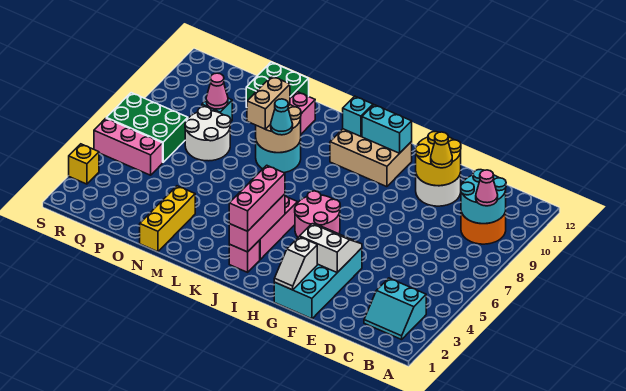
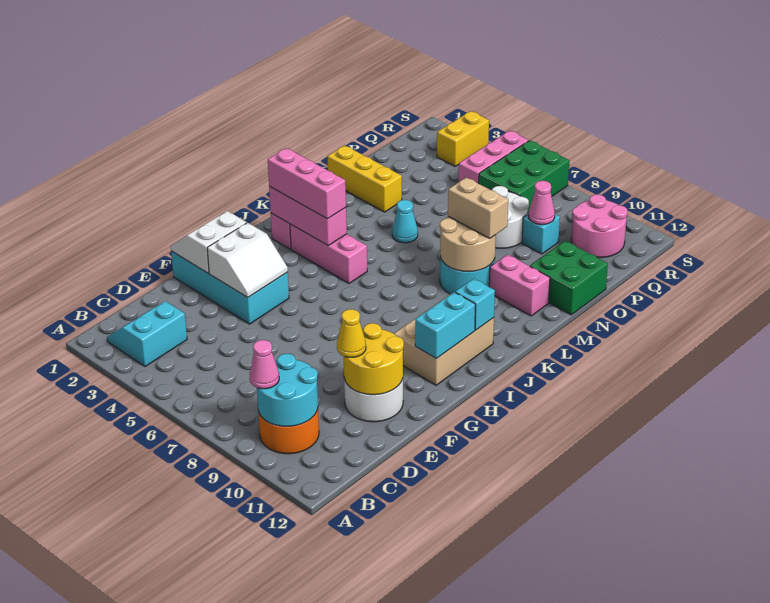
white 1x2 slope [274,237,317,290] -> white 2x2 slope [171,211,247,273]
pink 2x2 round brick [295,191,340,237] -> pink 2x2 round brick moved to [571,195,627,258]
cyan 1x1 cone [271,99,293,135] -> cyan 1x1 cone moved to [392,200,418,243]
yellow 1x1 brick [69,144,99,184] -> yellow 1x2 brick [437,111,489,166]

